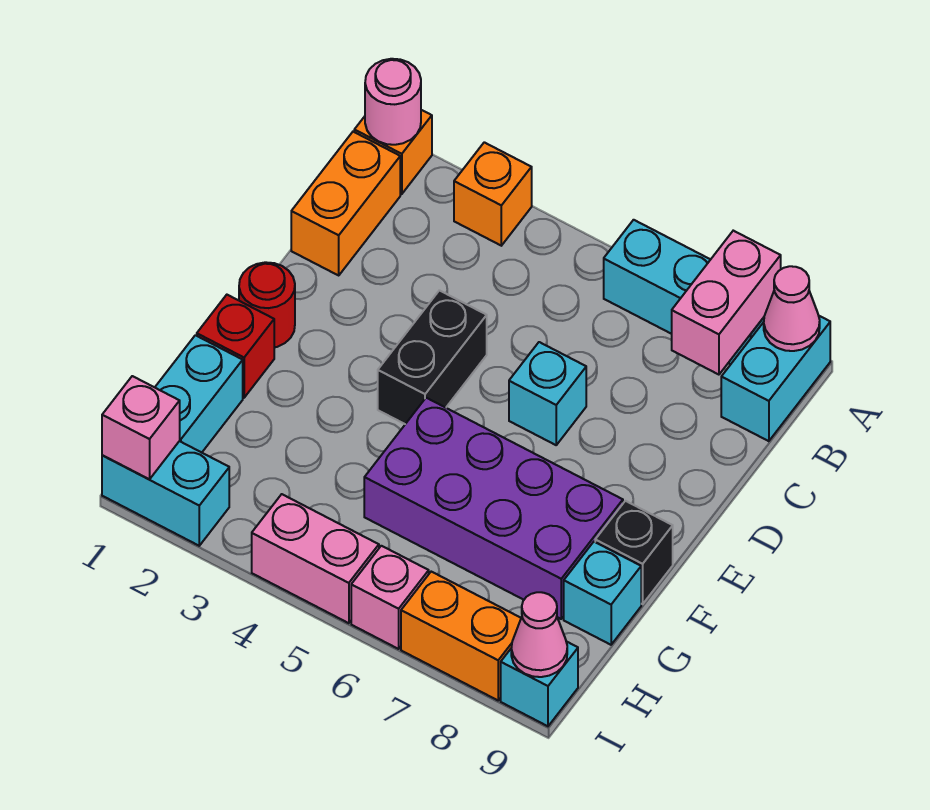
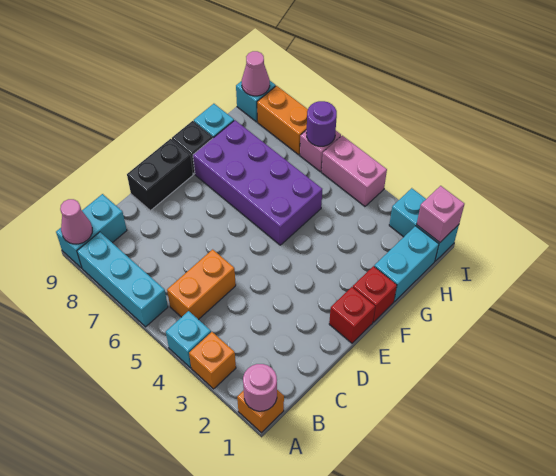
pink 1x2 brick [672,231,781,375] -> none
orange 1x2 brick [291,132,400,275] -> orange 1x2 brick moved to [167,249,236,320]
black 1x2 brick [378,290,487,424] -> black 1x2 brick moved to [127,139,193,211]
cyan 1x1 brick [509,342,586,445] -> cyan 1x1 brick moved to [166,311,211,368]
red 1x1 round brick [239,262,295,347] -> red 1x1 brick [329,287,375,343]
none -> purple 1x1 round brick [307,101,337,146]

